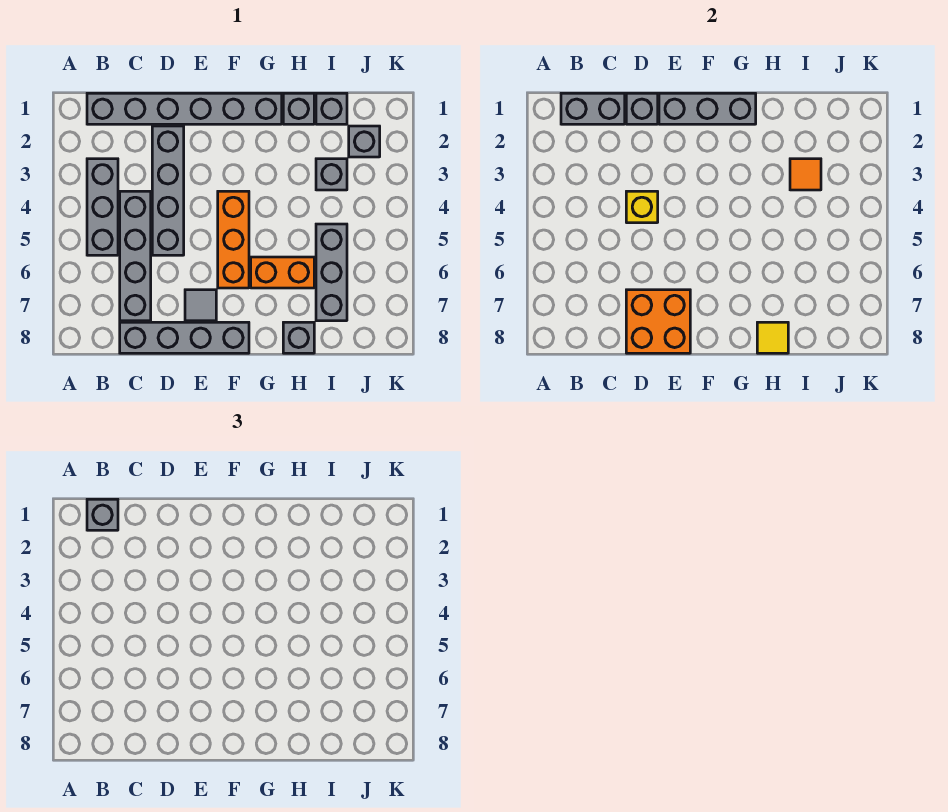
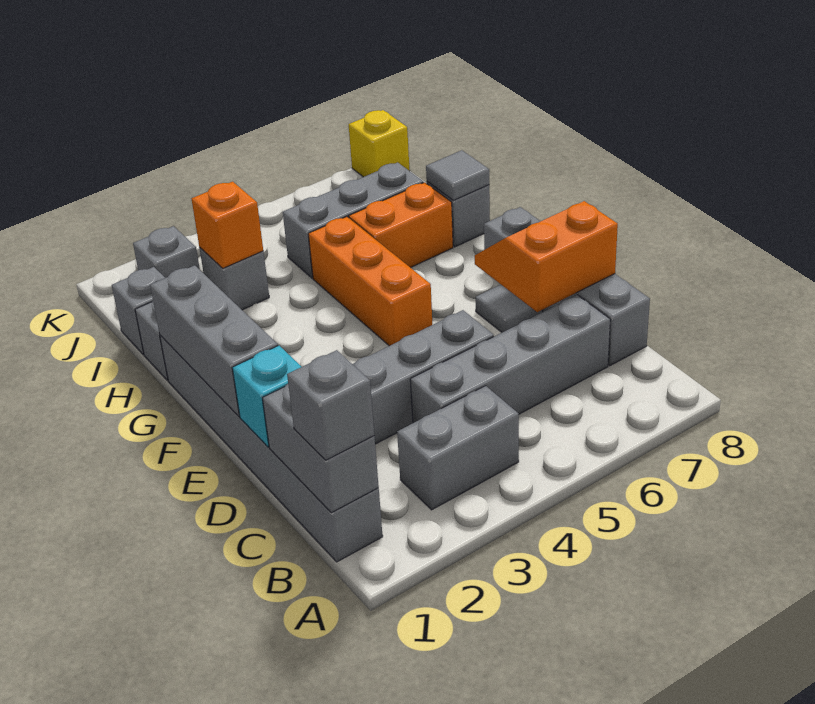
grey 1x3 brick [87,159,118,255] -> grey 1x2 brick [397,386,519,510]
grey 1x1 brick [626,93,658,124] -> cyan 1x1 brick [232,346,301,447]
yellow 1x1 brick [626,191,658,223] -> yellow 1x1 brick moved to [349,110,410,177]
orange 2x2 brick [626,290,690,353] -> orange 2x2 slope [475,201,618,312]
orange 1x3 brick [218,191,249,288] -> orange 1x3 brick turned to [308,217,432,346]
orange 1x2 brick [251,257,314,288] -> orange 1x2 brick turned to [349,182,453,268]
yellow 1x1 tile [757,322,788,353] -> grey 1x1 tile [426,150,489,200]
orange 1x1 tile [790,159,821,190] -> orange 1x1 brick [192,182,263,268]

